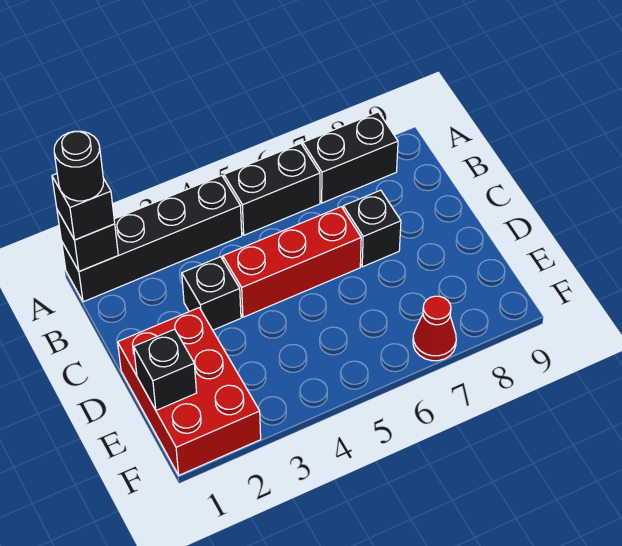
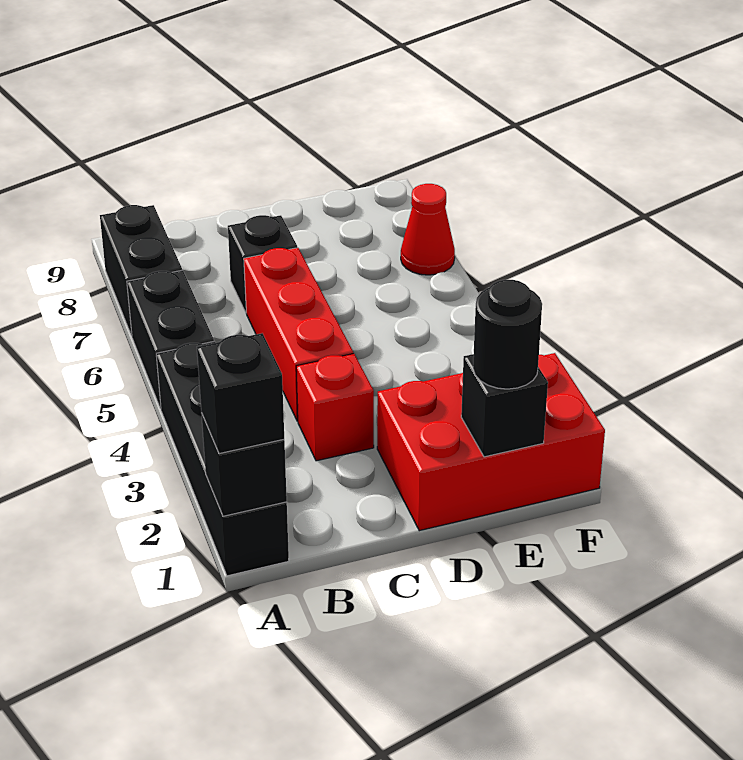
black 1x1 round brick [54,131,104,201] -> black 1x1 round brick moved to [473,280,542,389]
black 1x1 brick [182,257,241,330] -> red 1x1 brick [296,354,374,461]

